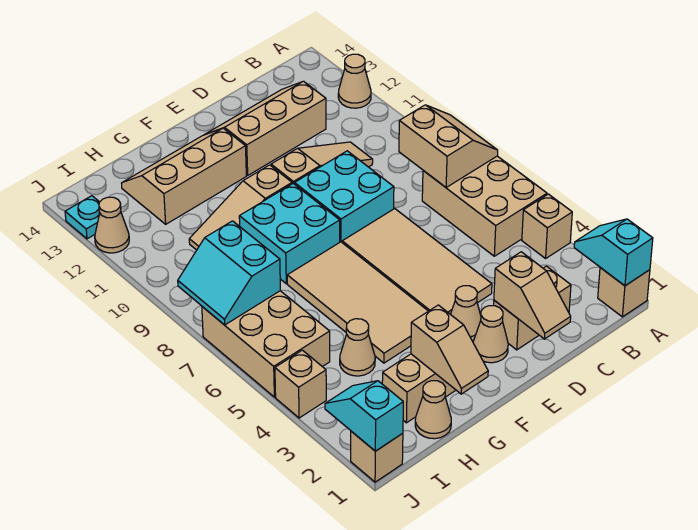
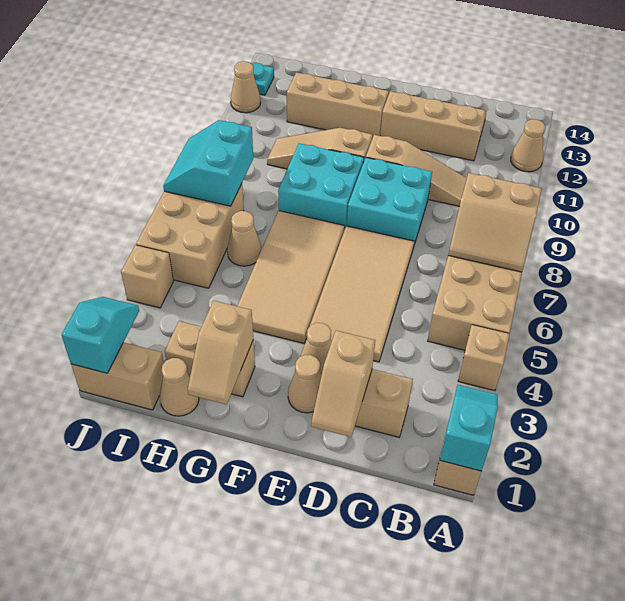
tan 2x2 slope [399,105,498,187] -> tan 2x2 slope turned to [448,173,542,272]
tan 1x1 cone [340,319,375,376] -> tan 1x1 cone moved to [227,211,262,266]
tan 1x1 brick [351,431,403,482] -> tan 1x2 brick [71,342,164,410]

